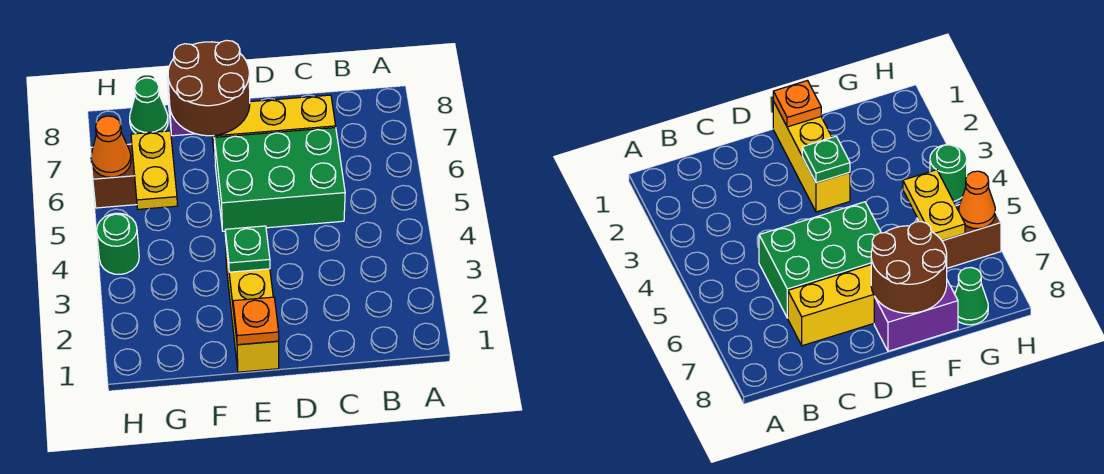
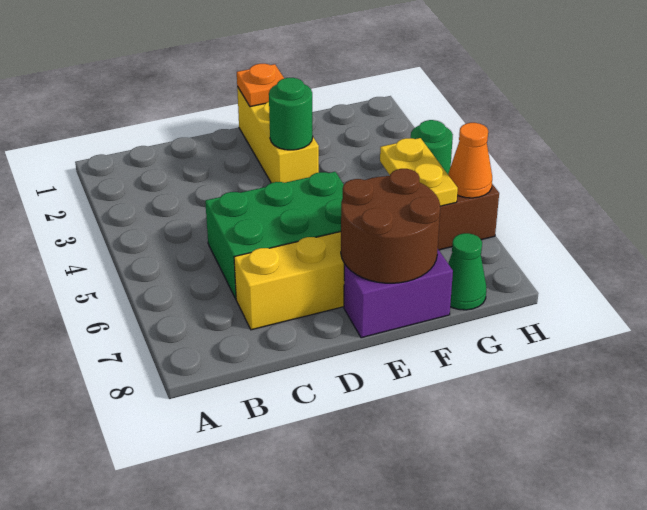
green 1x1 plate [225,226,270,272] -> green 1x1 round brick [269,78,313,150]

